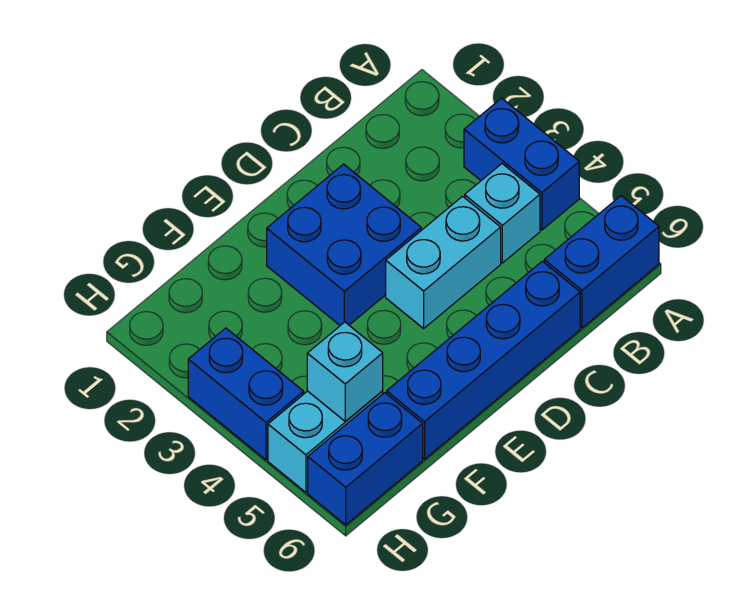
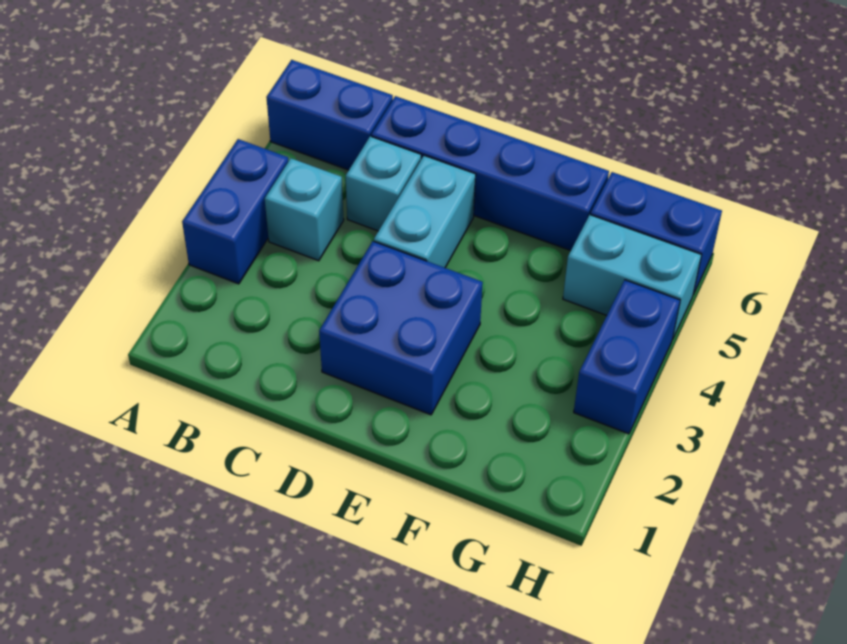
cyan 1x2 brick [386,196,501,328] -> cyan 1x2 brick turned to [374,156,476,268]
cyan 1x1 brick [307,322,383,422] -> cyan 1x1 brick moved to [346,136,421,231]

